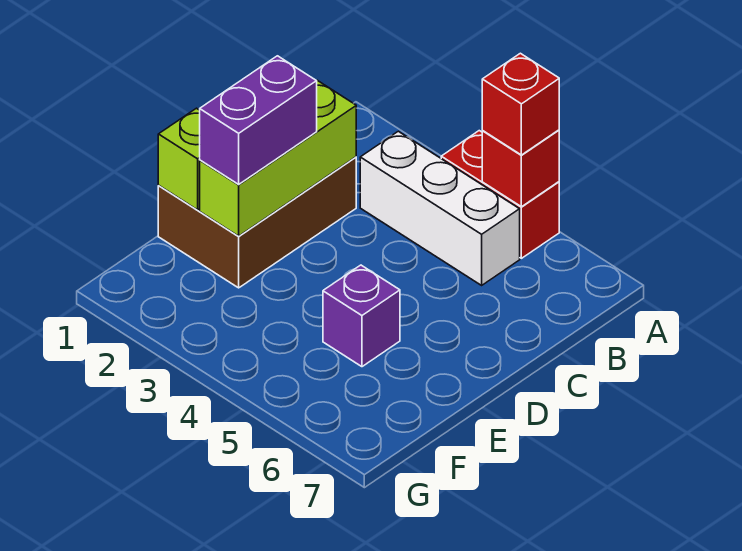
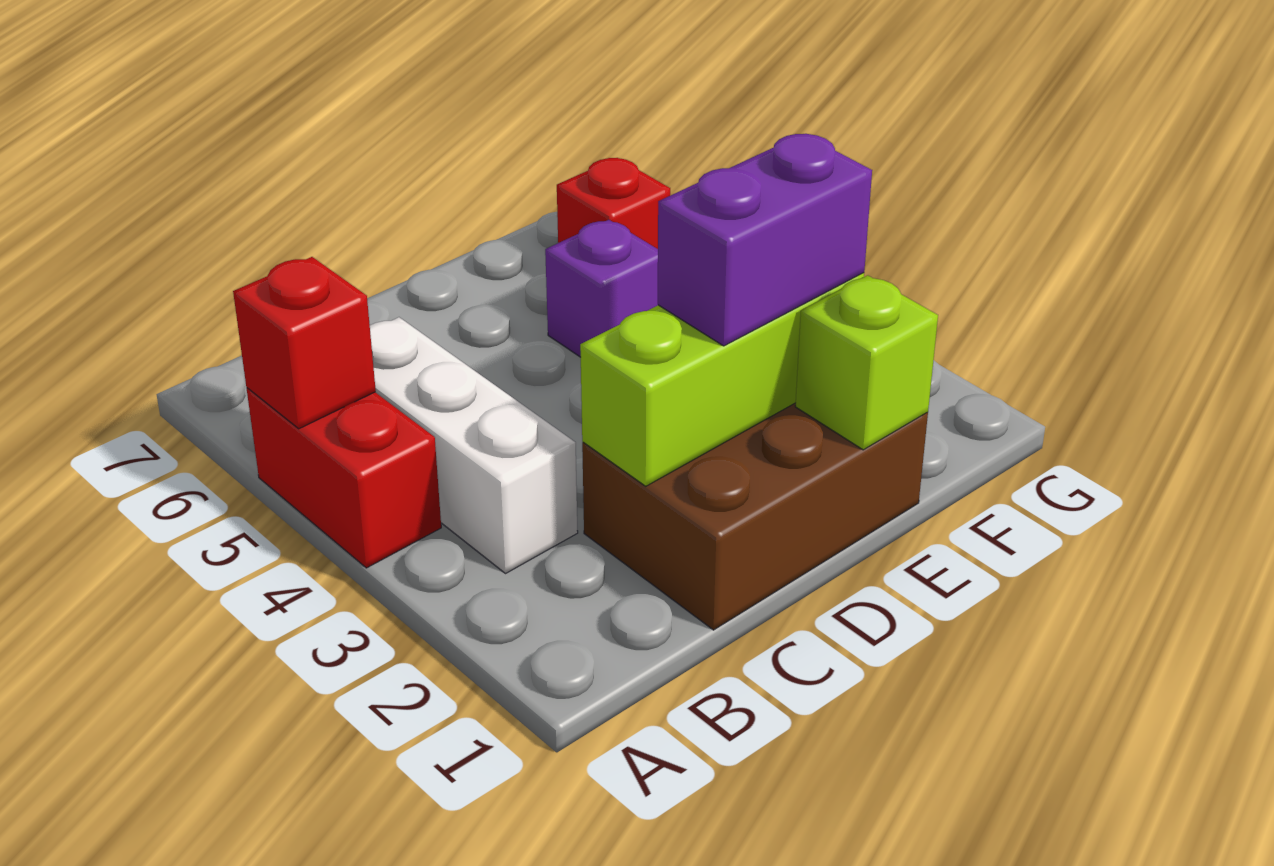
red 1x1 brick [482,53,559,155] -> red 1x1 brick moved to [557,158,670,249]

